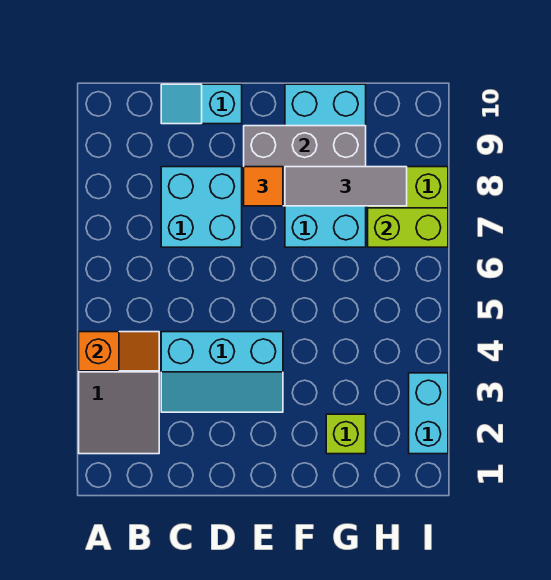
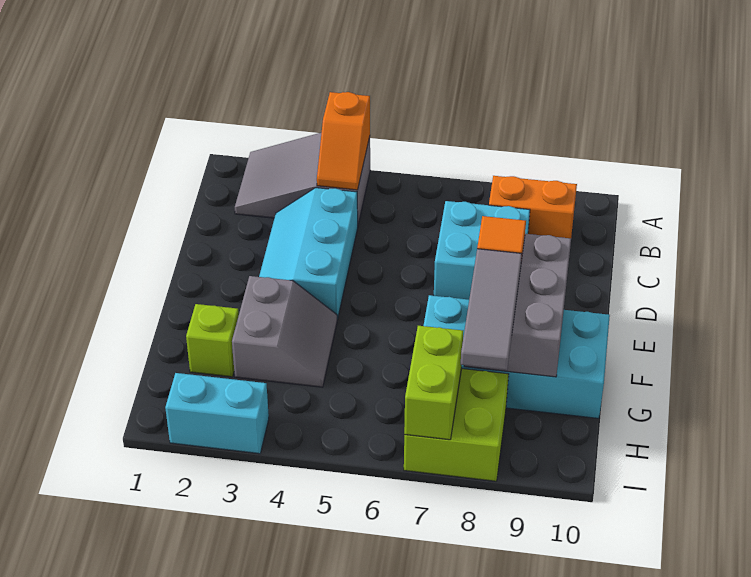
none -> orange 1x2 brick [489,176,577,238]
cyan 1x2 slope [161,84,242,124] -> none
none -> grey 2x2 slope [232,276,337,387]

